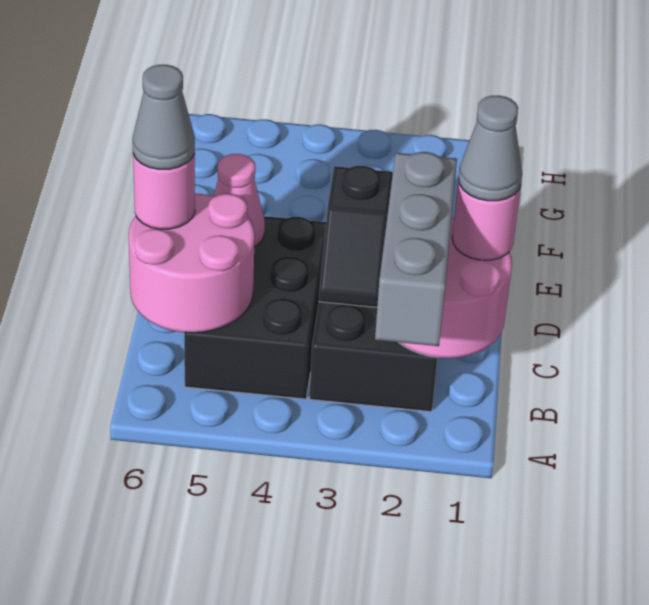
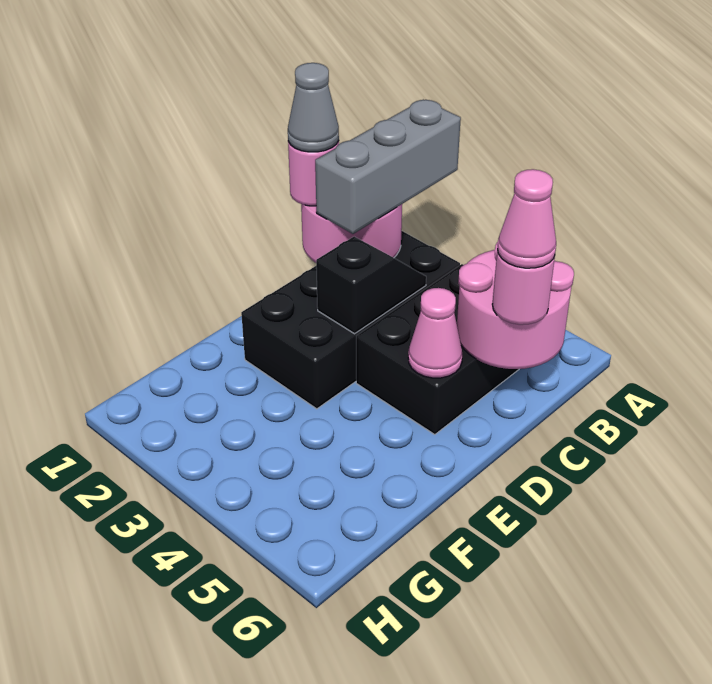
grey 1x1 cone [133,65,195,169] -> pink 1x1 cone [497,169,556,268]

